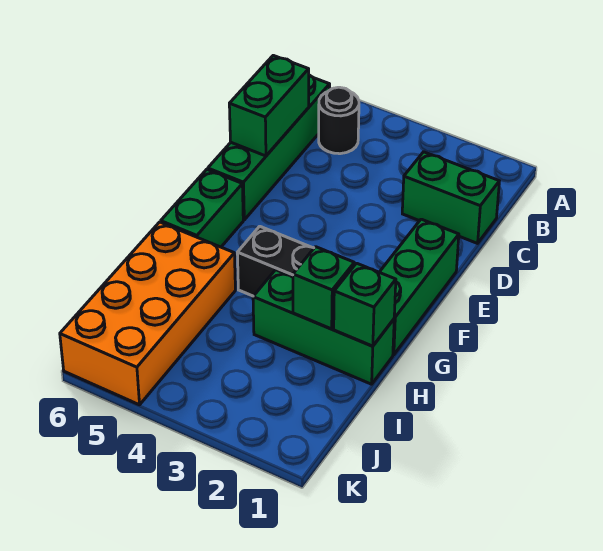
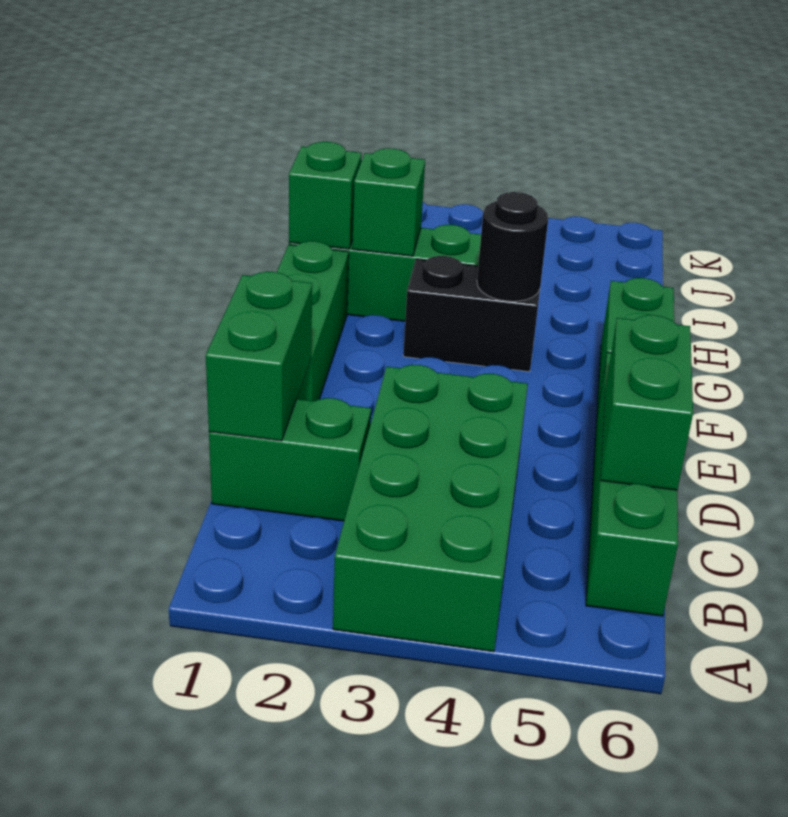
none -> green 2x4 brick [333,365,528,652]
black 1x1 round brick [319,87,359,154] -> black 1x1 round brick moved to [477,192,548,301]
none -> green 1x2 brick [206,272,312,441]
orange 2x4 brick [60,222,235,405] -> none

